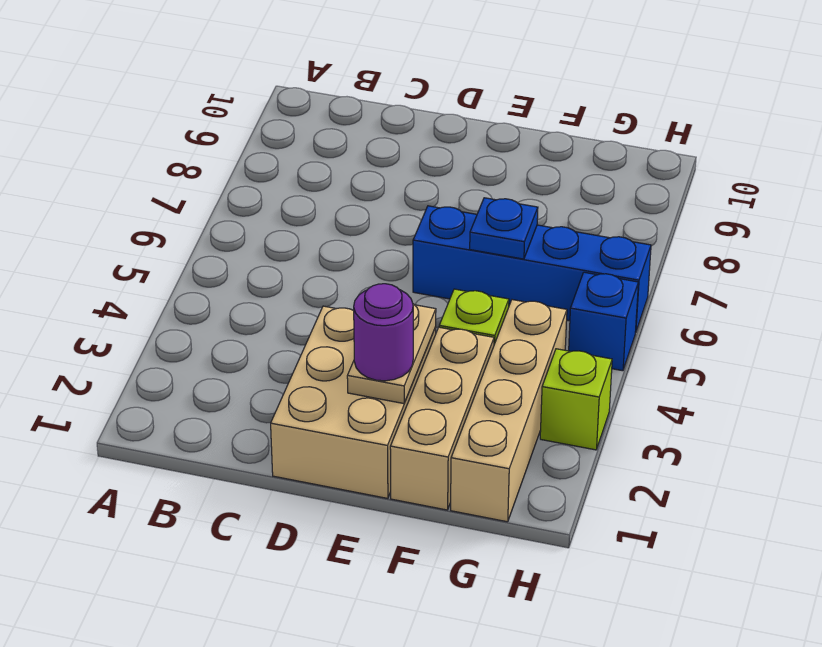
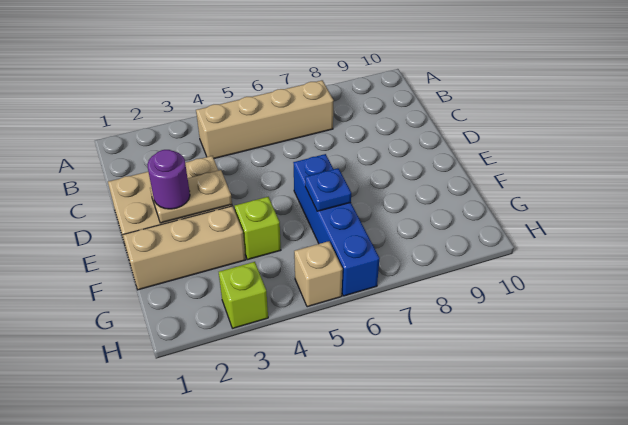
tan 1x4 brick [451,300,567,522] -> tan 1x4 brick moved to [196,80,334,159]
blue 1x1 brick [569,272,638,371] -> tan 1x1 brick [294,241,343,307]

